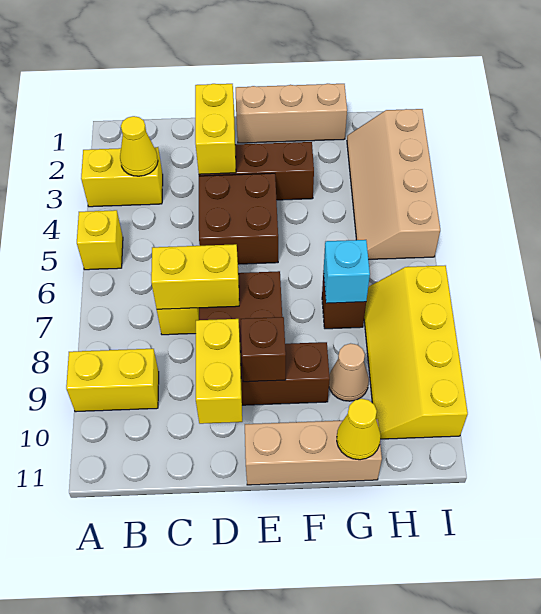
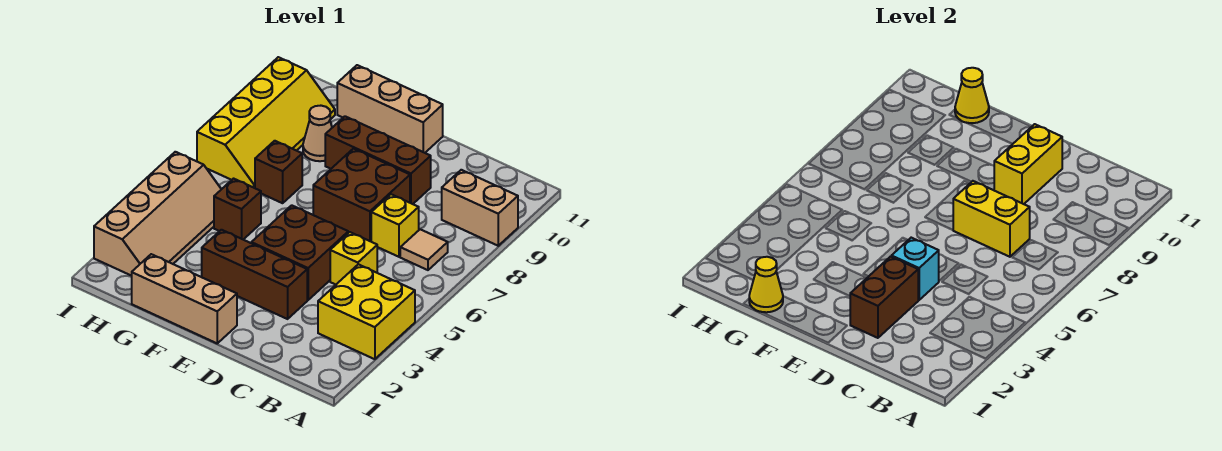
yellow 1x2 brick [81,147,163,207] -> yellow 2x2 brick [318,264,415,359]
yellow 1x1 brick [77,210,123,270] -> yellow 1x1 brick moved to [330,232,377,285]
yellow 1x2 brick [66,349,159,412] -> tan 1x2 brick [442,170,518,246]
yellow 1x1 cone [120,116,158,176] -> yellow 1x1 cone moved to [749,257,783,312]
none -> tan 1x1 tile [400,229,448,270]
yellow 1x2 brick [195,84,236,174] -> brown 1x2 brick [850,257,918,338]
brown 1x1 brick [241,317,286,382] -> brown 1x1 brick moved to [214,179,261,240]
cyan 1x1 brick [324,240,370,303] -> cyan 1x1 brick moved to [892,238,939,300]

